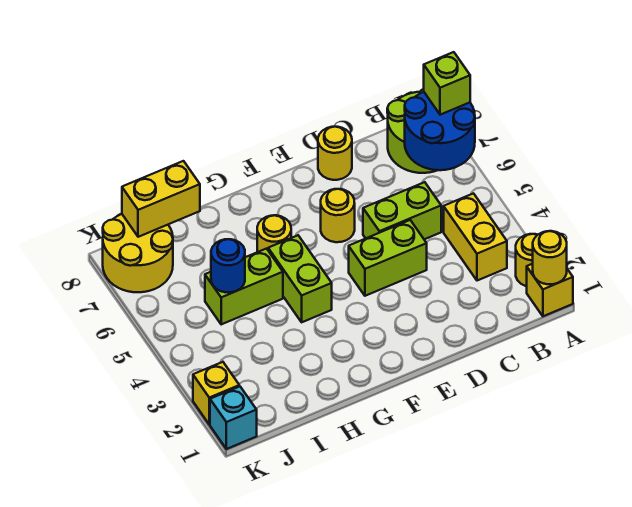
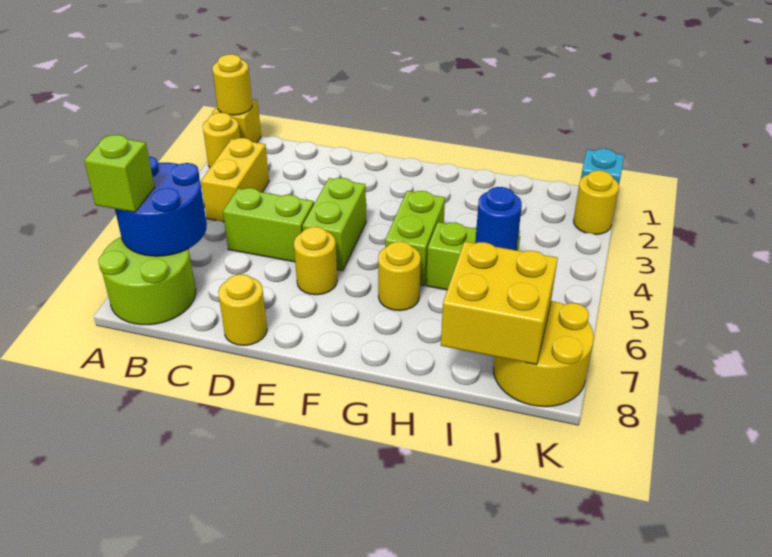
lime 1x2 brick [349,220,427,296] -> lime 1x2 brick turned to [303,178,366,271]
yellow 1x2 brick [122,161,200,237] -> yellow 2x2 brick [441,241,558,365]
yellow 1x1 brick [193,362,239,424] -> yellow 1x1 round brick [574,170,619,234]

